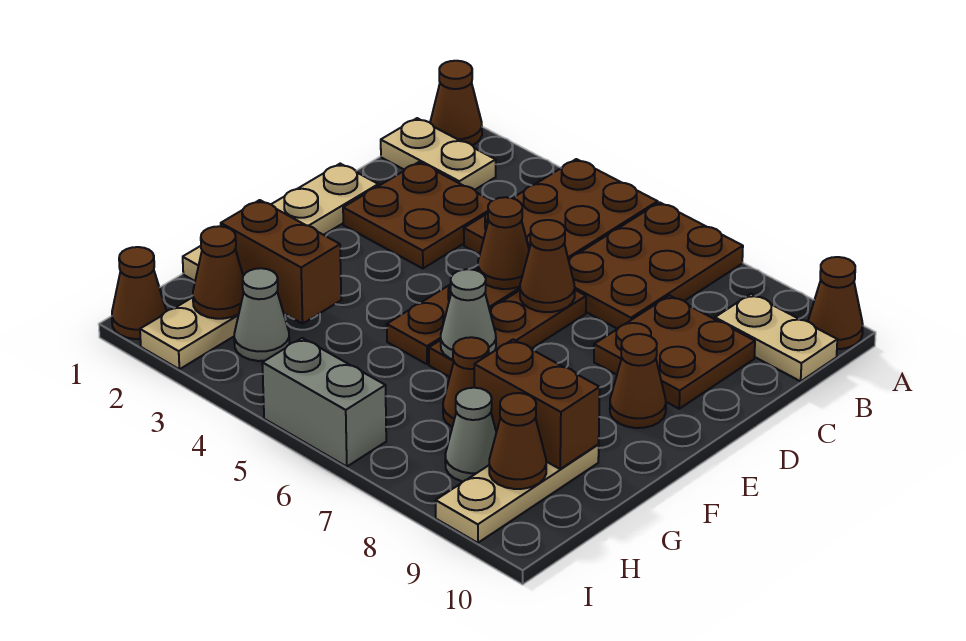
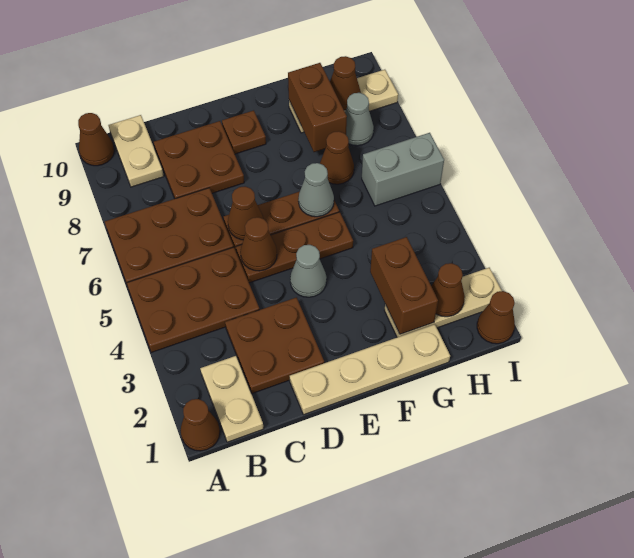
brown 1x1 cone [610,334,666,428] -> brown 1x1 plate [222,110,266,154]
grey 1x1 cone [234,268,289,361] -> grey 1x1 cone moved to [290,245,327,297]
grey 1x2 brick [262,338,386,467] -> grey 1x2 brick turned to [362,133,444,206]

